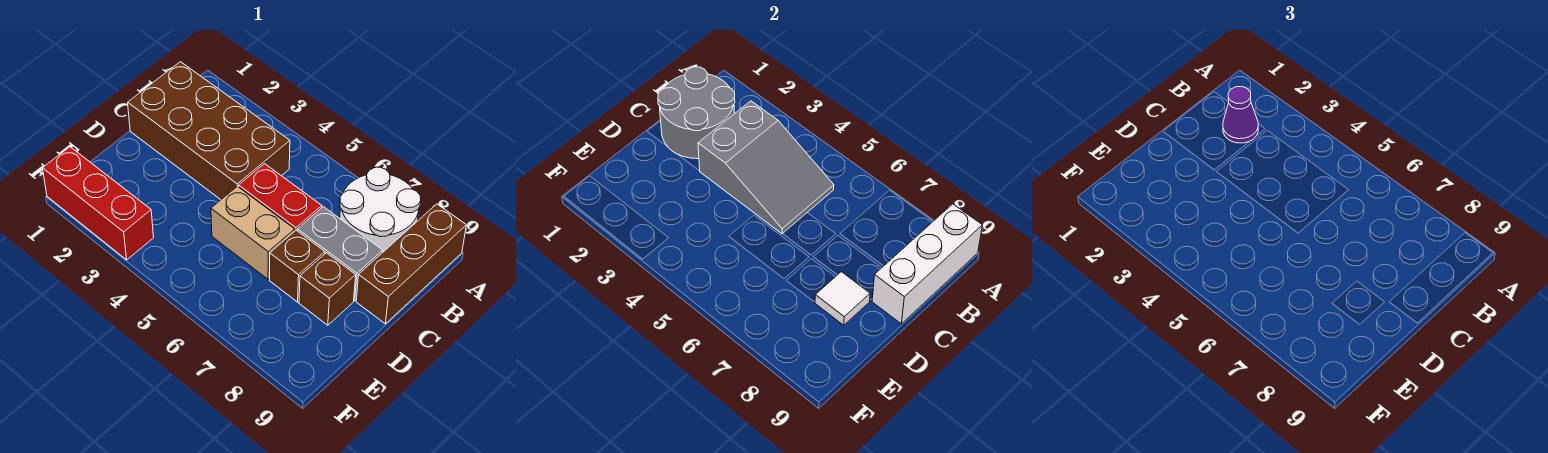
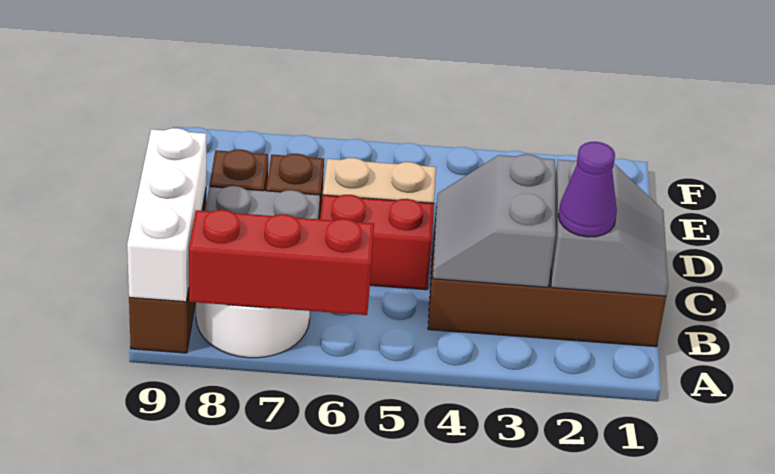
grey 2x2 round brick [658,67,735,159] -> grey 2x2 slope [551,160,668,296]
grey 2x3 slope [698,101,834,234] -> grey 2x2 slope [433,154,556,287]
white 1x1 tile [815,272,870,325] -> none
red 1x3 brick [43,147,154,260] -> red 1x3 brick moved to [189,210,374,315]

